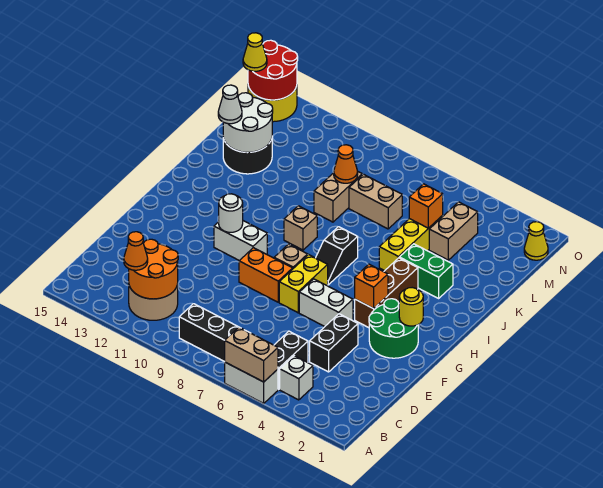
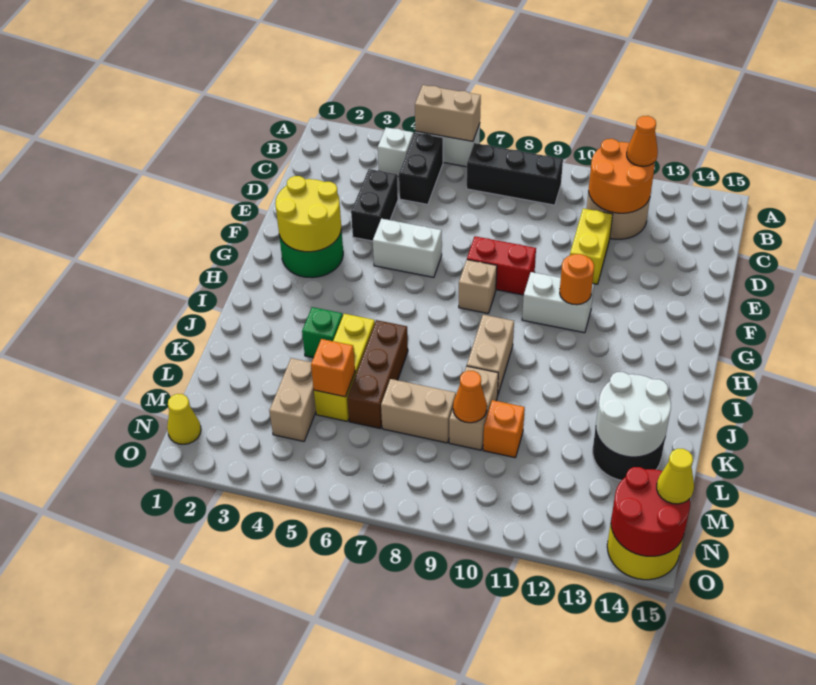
yellow 1x2 brick [279,255,328,313] -> yellow 1x2 brick moved to [570,208,613,284]
orange 1x2 brick [239,248,293,302] -> red 1x2 brick [467,236,536,295]
yellow 1x1 round brick [399,288,423,326] -> yellow 2x2 round brick [275,176,341,252]
brown 1x3 brick [355,258,418,328] -> brown 1x3 brick moved to [347,320,408,429]
orange 1x1 brick [355,264,388,309] -> orange 1x1 brick moved to [483,400,525,458]
white 1x1 round brick [219,194,243,232] -> orange 1x1 round brick [560,254,594,305]
black 1x2 slope [316,227,358,285] -> none
tan 1x1 brick [284,206,317,250] -> tan 1x2 brick [467,315,514,396]
green 1x2 brick [399,244,453,298] -> green 1x1 brick [302,307,343,358]
white 1x1 cone [218,85,242,124] -> none

